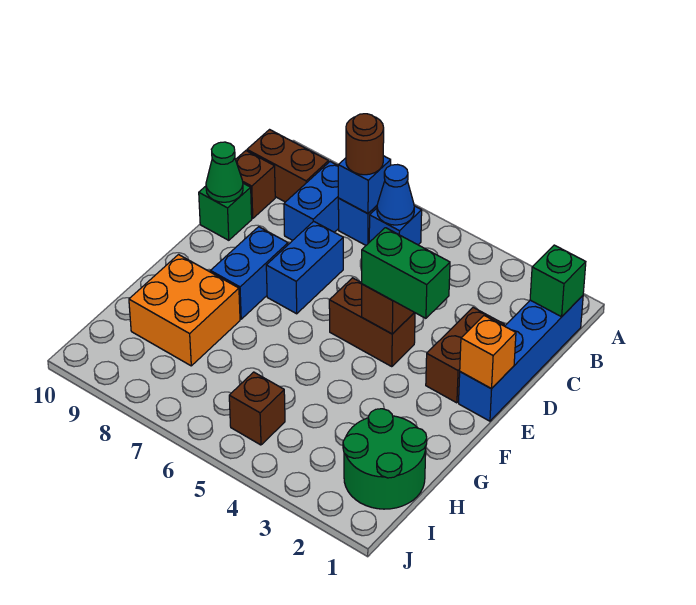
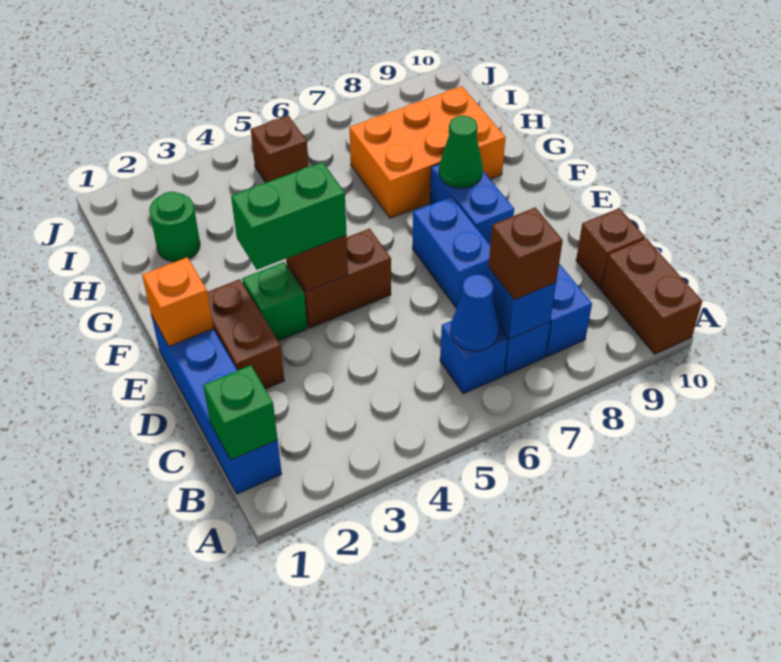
brown 1x1 round brick [346,114,384,175] -> brown 1x1 brick [488,208,563,300]
brown 1x2 brick [247,130,329,202] -> brown 1x2 brick turned to [602,238,702,354]
green 1x1 brick [199,183,252,240] -> green 1x1 brick moved to [242,262,307,341]
green 1x1 cone [206,142,243,202] -> green 1x1 cone moved to [439,116,483,188]
orange 2x2 brick [129,255,240,366] -> orange 2x3 brick [349,86,506,218]
green 2x2 round brick [343,409,427,509] -> green 1x1 round brick [149,192,200,262]

